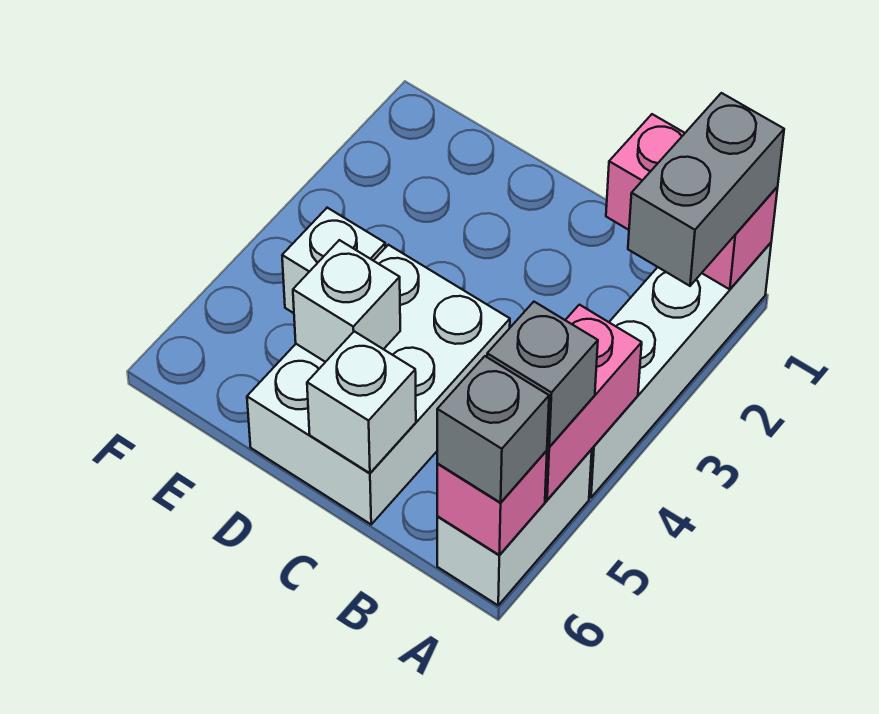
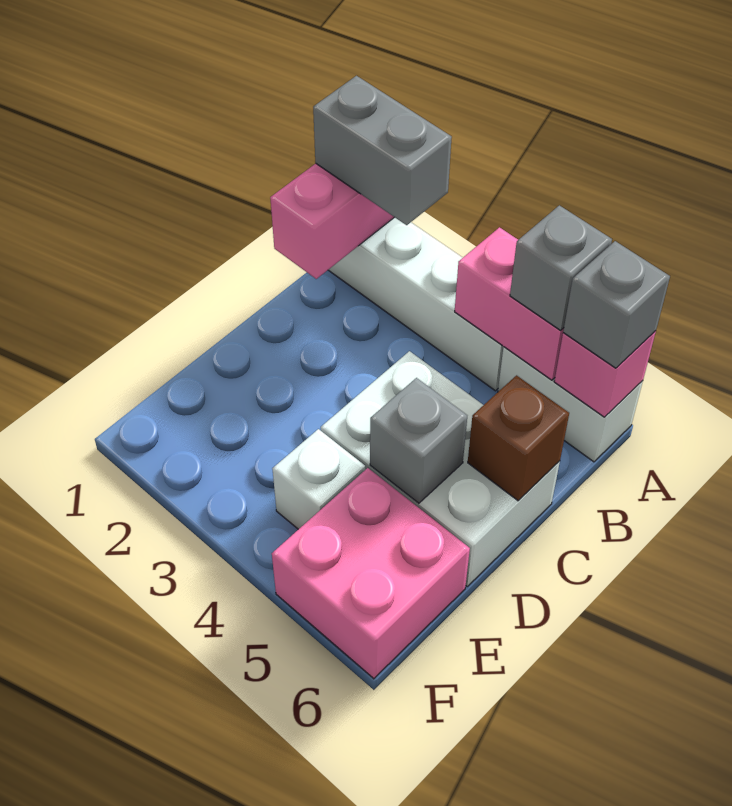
white 1x1 brick [307,331,416,473] -> brown 1x1 brick [468,375,569,501]
white 1x1 brick [293,240,400,362] -> grey 1x1 brick [370,378,467,503]
none -> pink 2x2 brick [272,468,470,679]

